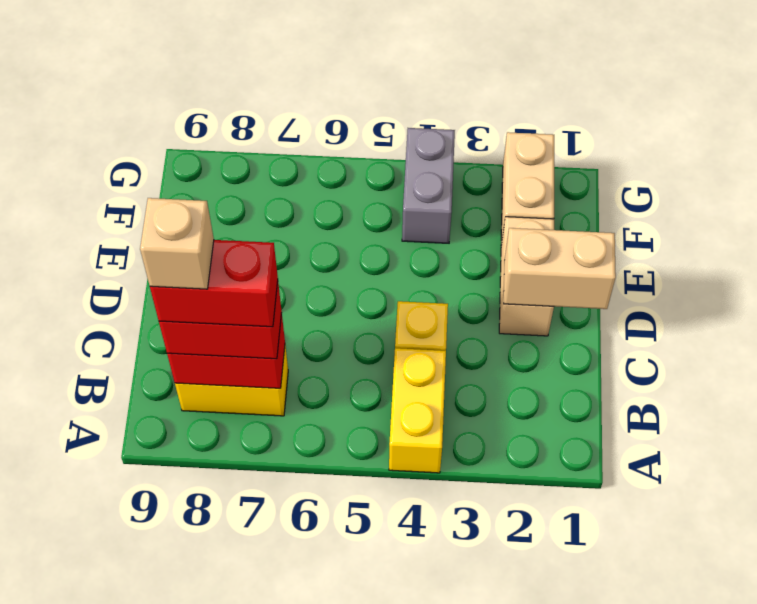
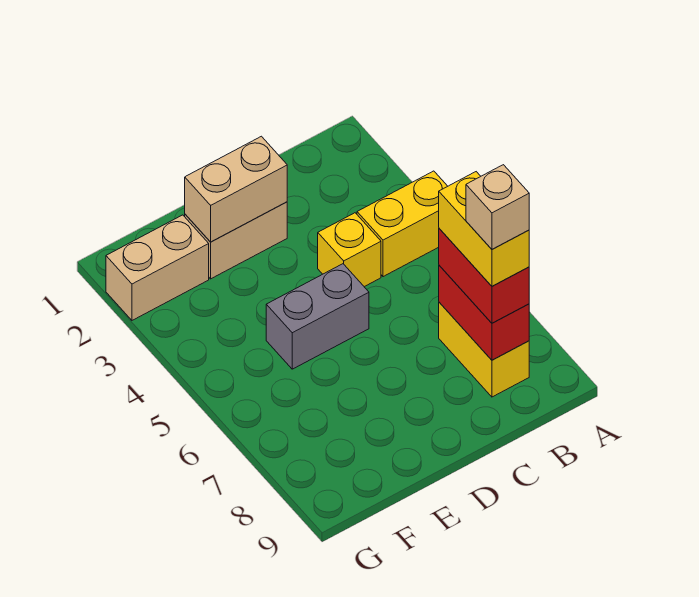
red 1x2 brick [150,240,278,327] -> yellow 1x2 brick [439,172,529,286]
tan 1x2 brick [504,228,616,309] -> tan 1x2 brick turned to [185,136,287,242]
grey 1x2 brick [402,128,455,243] -> grey 1x2 brick moved to [266,264,369,369]

